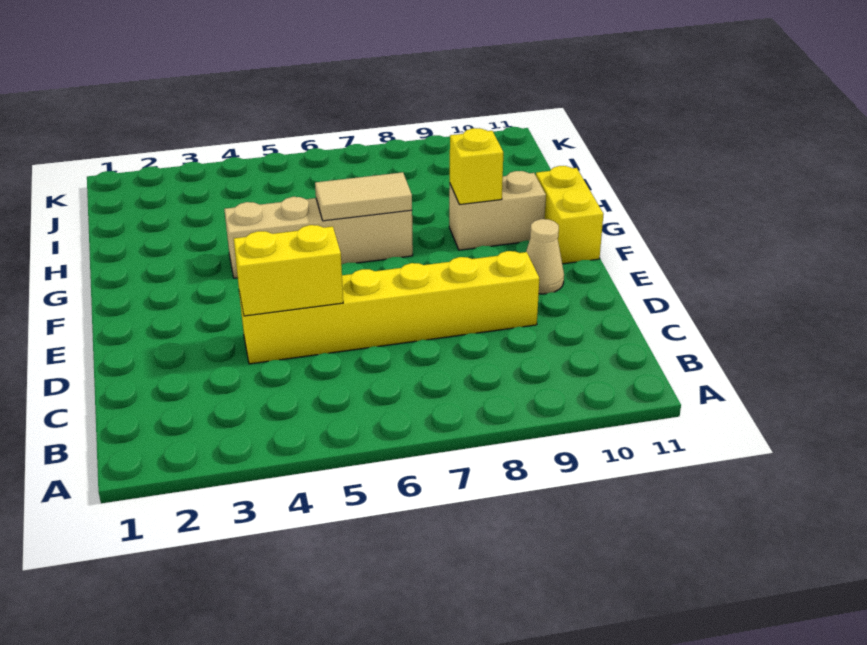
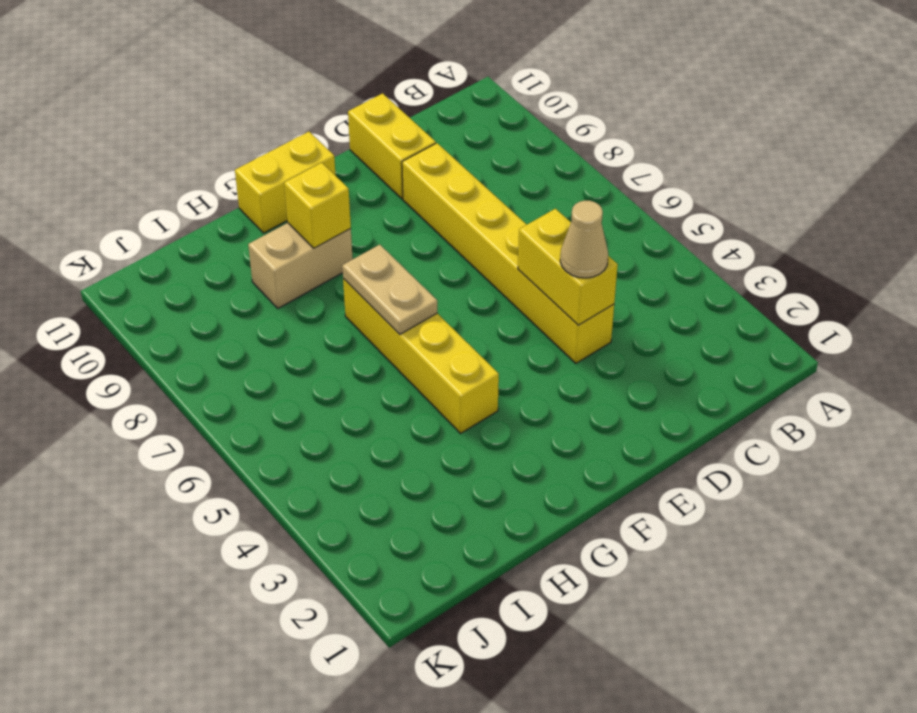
none -> yellow 1x2 brick [348,93,436,199]
tan 1x1 cone [526,219,564,294] -> tan 1x1 cone moved to [560,201,608,278]
tan 1x4 brick [224,197,413,278] -> yellow 1x4 brick [343,279,499,433]
tan 1x2 tile [315,172,412,221] -> tan 1x2 plate [342,245,437,334]
tan 1x2 brick [449,171,546,250] -> tan 1x2 brick turned to [248,223,353,308]

